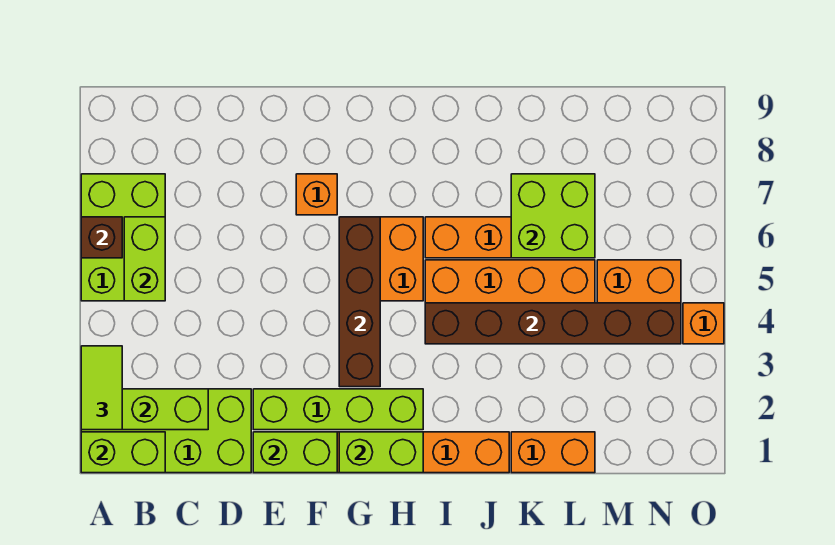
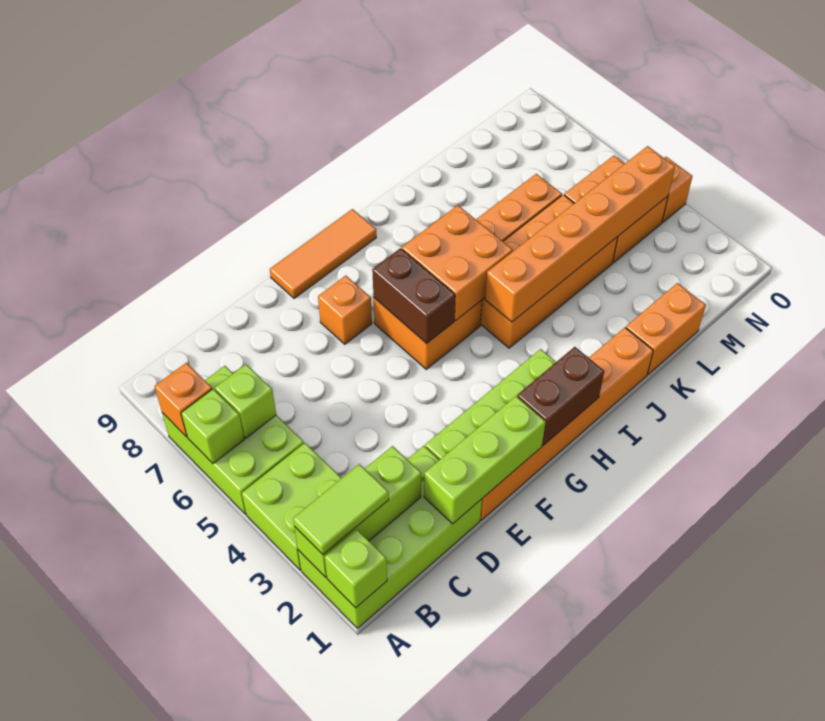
lime 1x2 brick [81,432,165,473] -> lime 1x1 brick [324,530,387,608]
lime 1x2 tile [81,346,122,430] -> lime 1x2 tile turned to [293,464,389,554]
brown 1x1 brick [81,217,122,258] -> lime 1x1 brick [181,389,244,464]
none -> orange 1x1 brick [155,363,212,437]
lime 1x2 brick [124,217,165,301] -> lime 1x1 brick [215,364,276,438]
lime 1x2 brick [253,432,337,473] -> lime 1x3 brick [424,396,546,524]
none -> orange 1x3 tile [270,209,376,298]
lime 1x2 brick [339,432,423,473] -> brown 1x2 brick [517,347,604,445]
brown 1x4 brick [339,217,380,387] -> brown 1x2 brick [372,248,455,344]
none -> orange 2x2 brick [402,205,513,321]
brown 1x6 brick [425,303,681,344] -> orange 1x6 brick [485,146,675,322]
lime 2x2 brick [511,174,595,258] -> lime 2x2 brick moved to [242,443,342,570]

